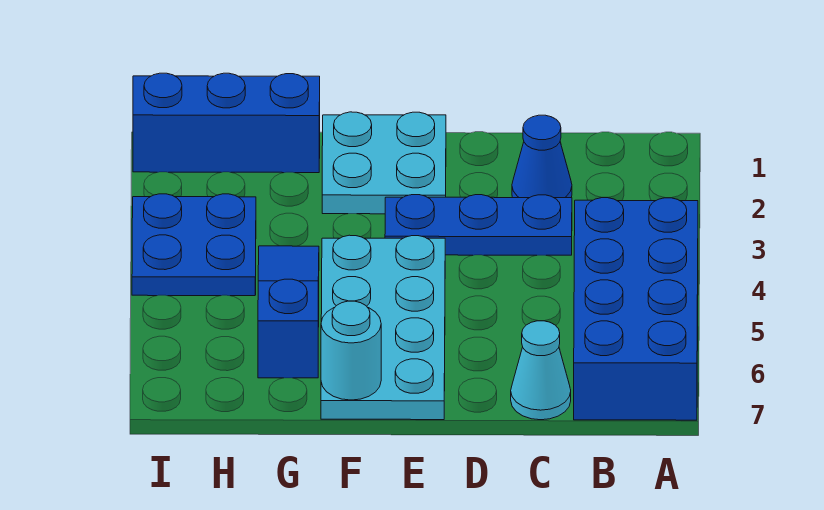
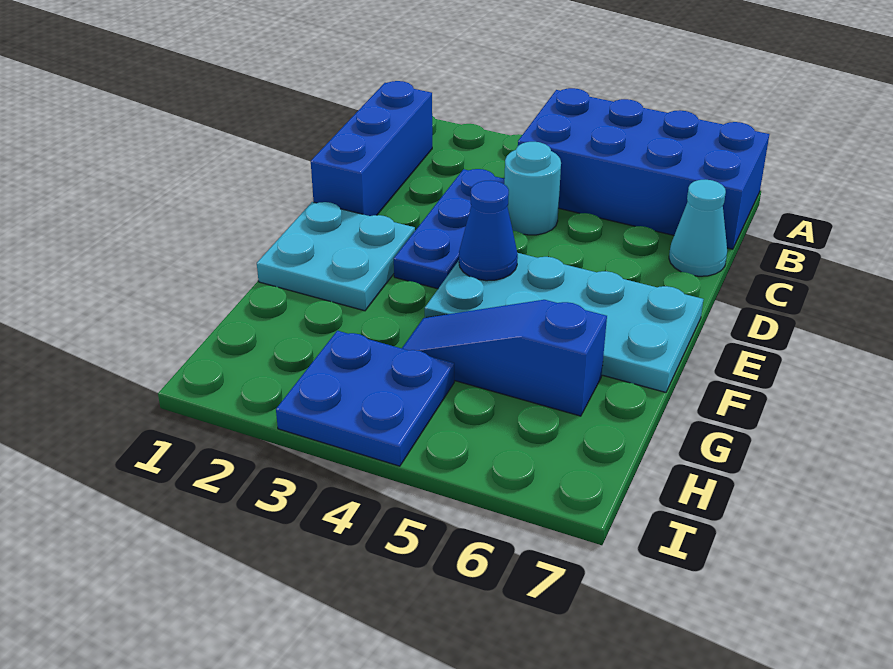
blue 1x1 cone [512,115,572,198] -> blue 1x1 cone moved to [459,180,518,281]
cyan 1x1 round brick [321,301,381,400] -> cyan 1x1 round brick moved to [504,142,561,235]
blue 1x3 brick [133,73,320,173] -> blue 1x3 brick moved to [311,81,432,216]

